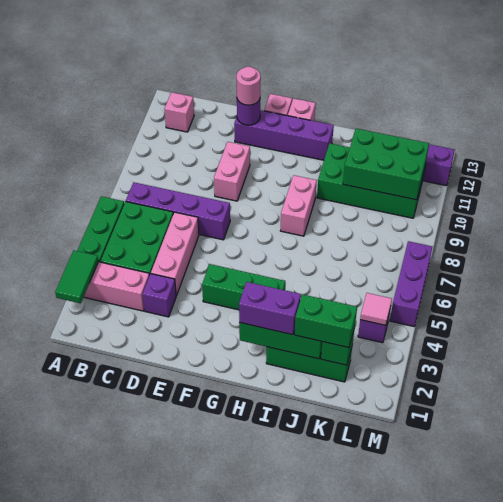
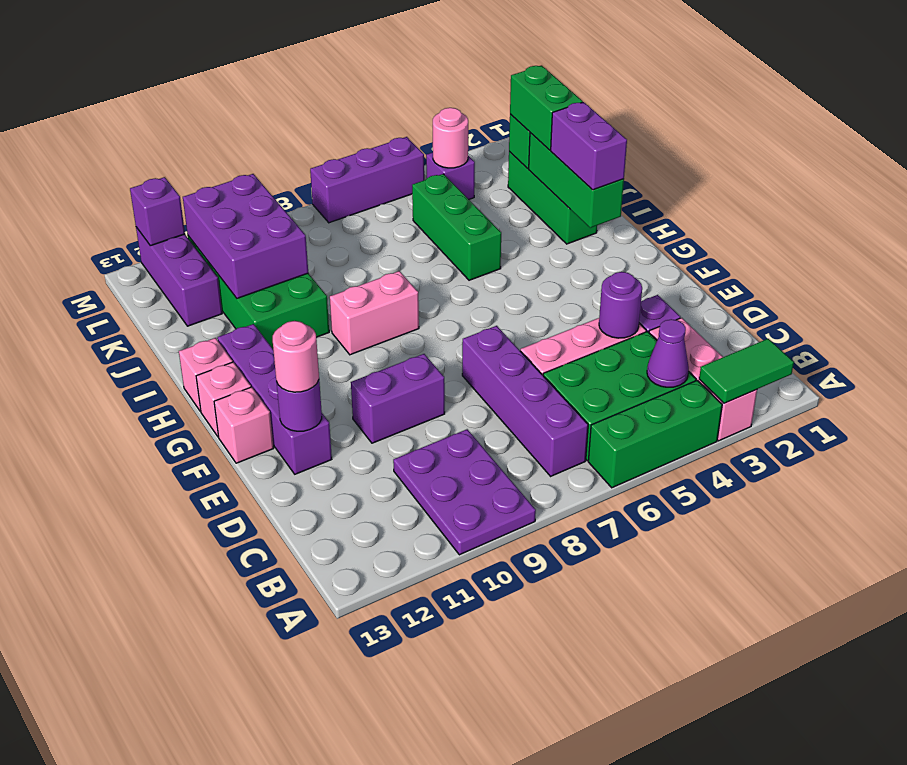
none -> purple 2x3 plate [393,429,536,555]
none -> purple 1x1 cone [647,319,689,387]
pink 1x1 brick [164,92,194,132] -> pink 1x1 brick moved to [179,338,233,411]
none -> purple 1x1 round brick [599,272,642,338]
pink 1x2 brick [214,142,250,201] -> purple 1x2 brick [351,354,445,443]
green 1x3 brick [202,264,285,310] -> green 1x3 brick moved to [412,174,501,280]
green 2x3 brick [343,128,429,200] -> purple 2x3 brick [183,174,308,298]
pink 1x1 tile [360,293,392,325] -> pink 1x1 round brick [433,108,468,168]
none -> purple 1x1 brick [130,177,185,246]

